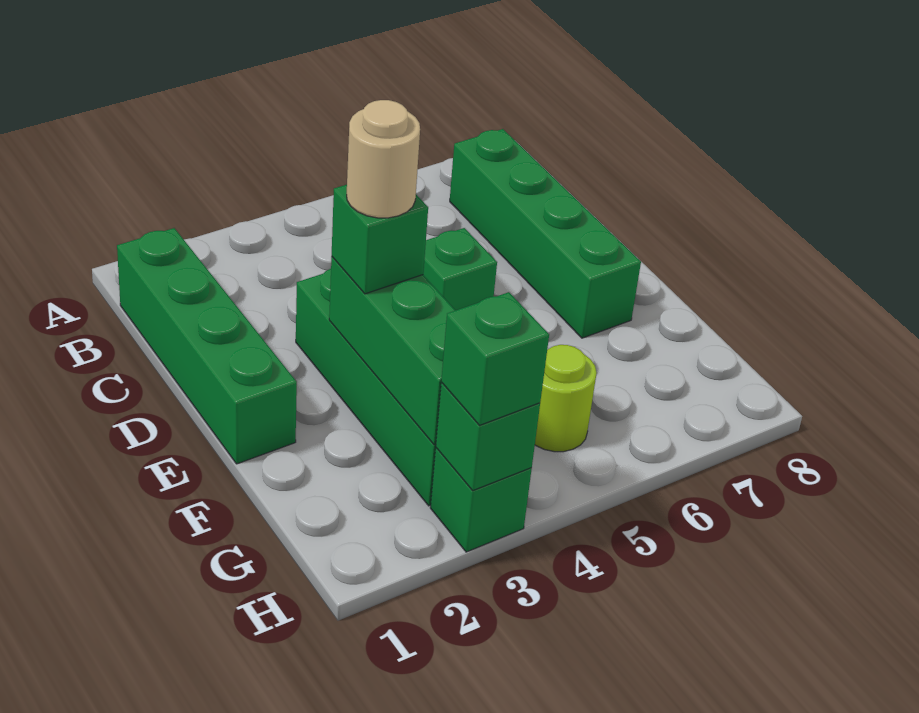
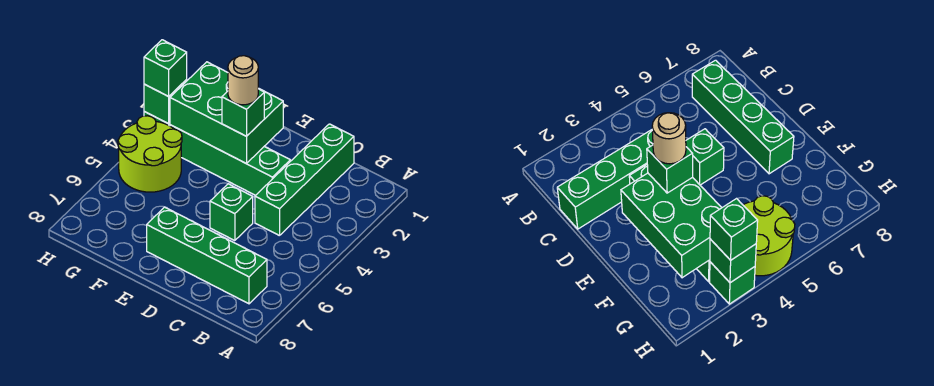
green 1x4 brick [117,228,297,464] -> green 1x4 brick turned to [255,124,354,236]
green 1x3 brick [329,257,455,445] -> green 2x3 brick [170,62,283,163]
lime 1x1 round brick [535,345,597,452] -> lime 2x2 round brick [118,116,182,192]

